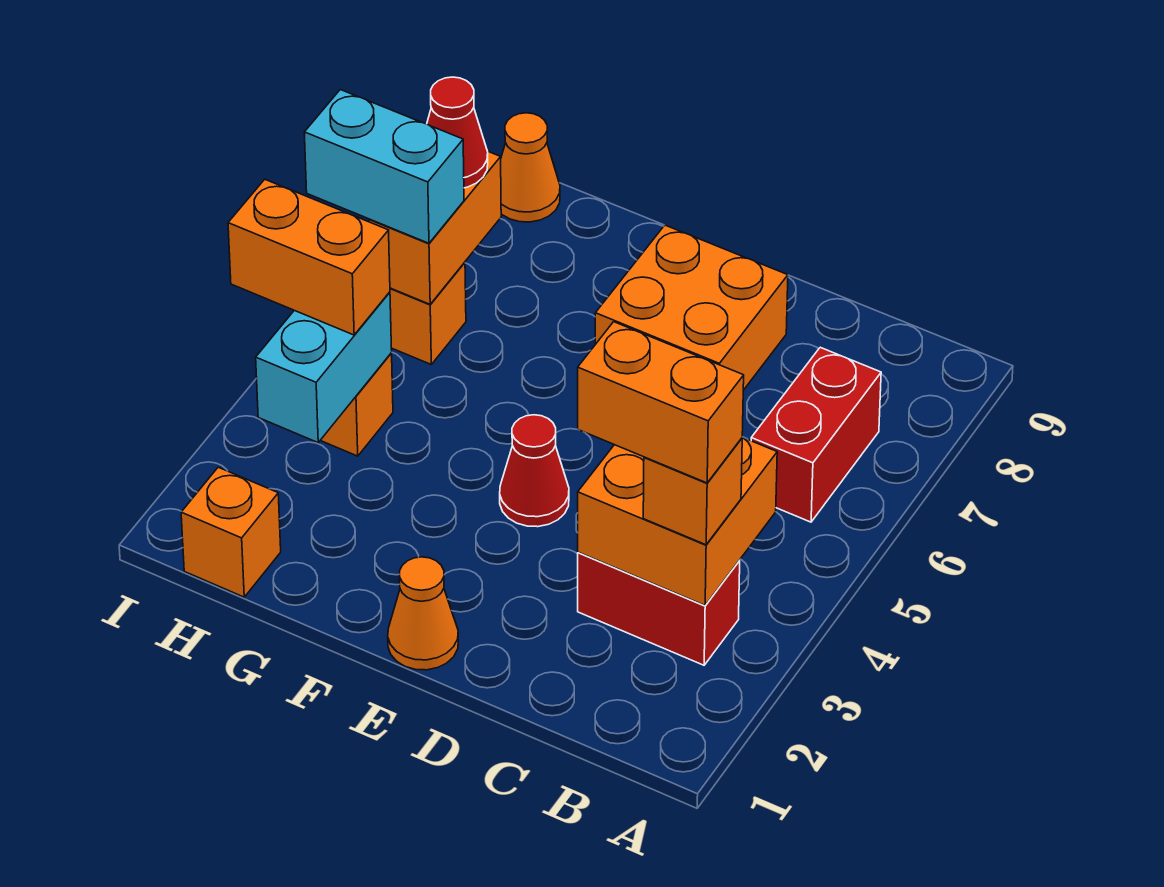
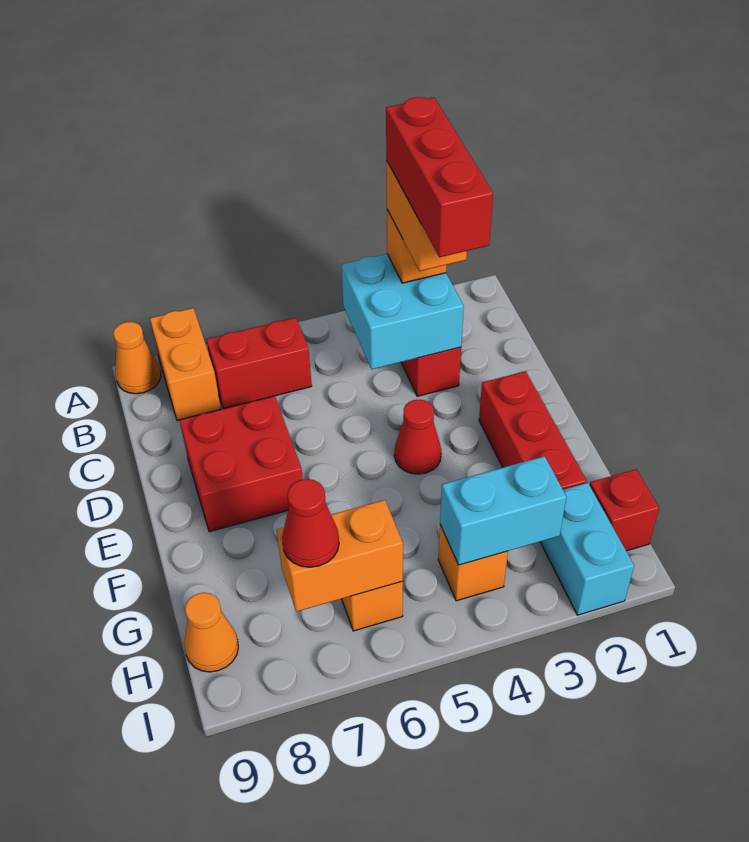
orange 2x2 brick [578,437,777,605] -> cyan 2x2 brick [341,254,464,369]
none -> red 1x3 brick [386,97,493,257]
orange 2x2 brick [595,225,788,390] -> red 2x2 brick [180,396,303,532]
orange 1x1 cone [388,557,458,670] -> orange 1x1 cone moved to [113,322,161,394]
none -> red 1x3 brick [479,371,587,489]
orange 1x1 brick [181,467,281,597] -> red 1x1 brick [590,469,659,551]
orange 1x2 brick [228,179,390,335] -> orange 1x2 brick moved to [150,308,221,420]
cyan 1x2 brick [304,90,464,243] -> cyan 1x2 brick moved to [541,483,634,615]

